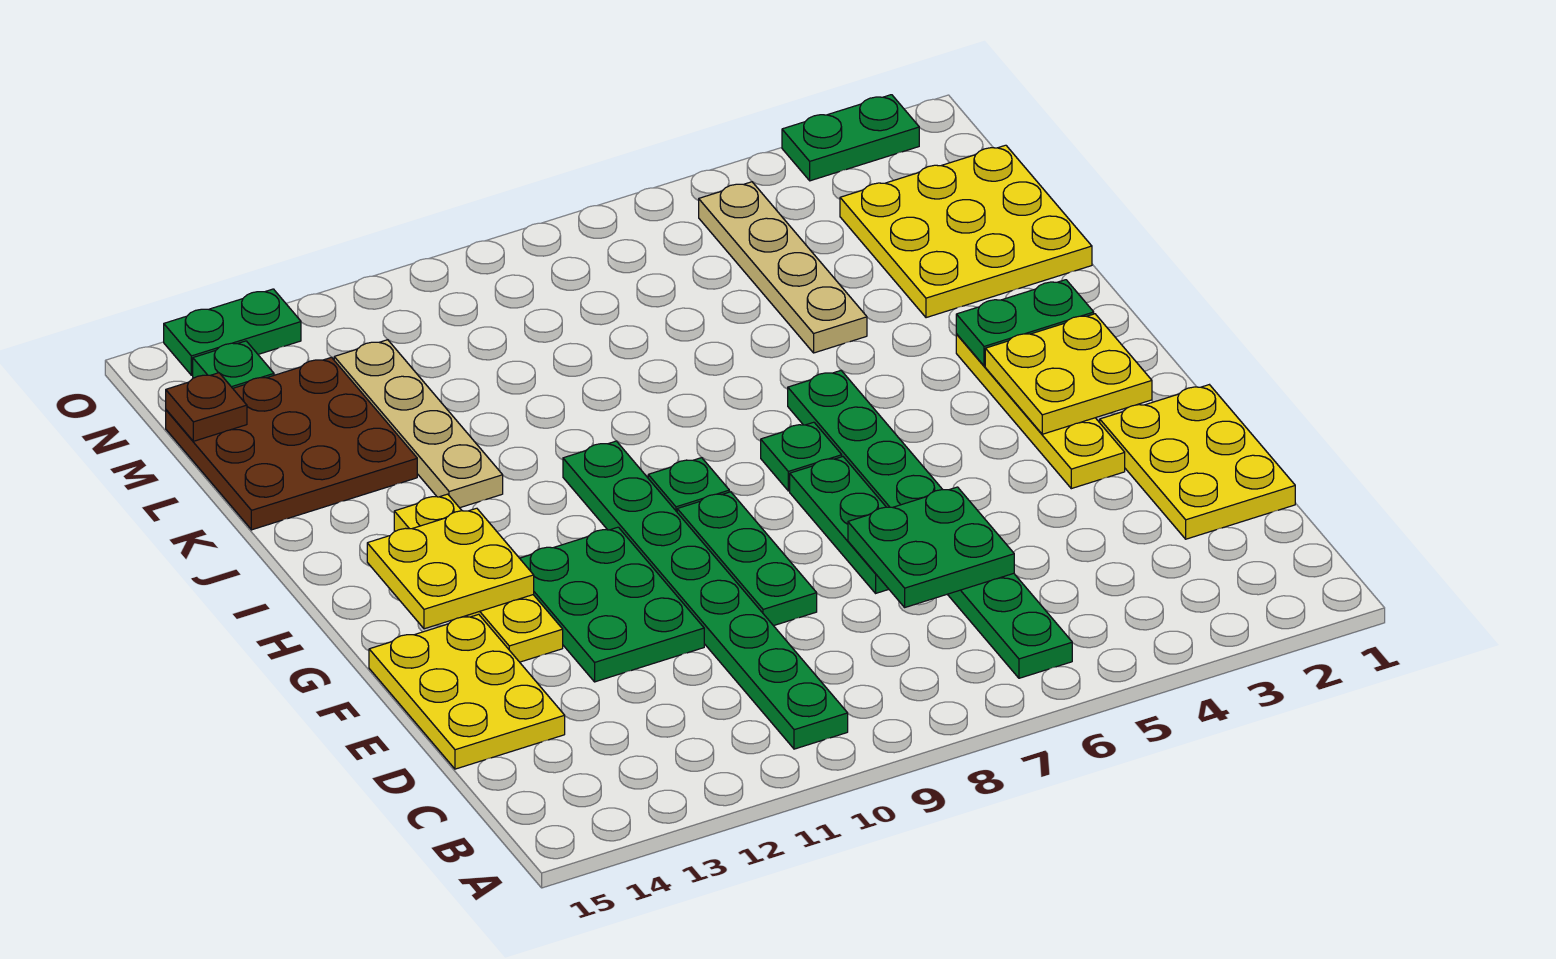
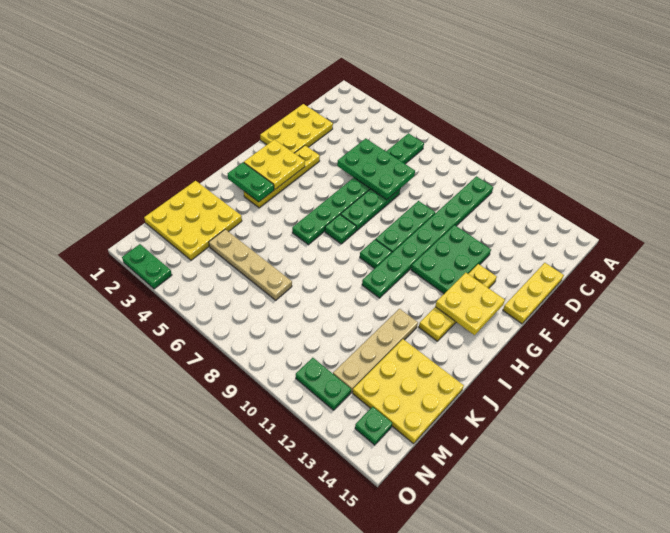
green 2x2 plate [848,487,1014,607] -> green 2x3 plate [337,138,415,200]
yellow 2x3 plate [369,614,565,769] -> yellow 1x3 plate [503,263,564,324]
tan 1x4 plate [699,182,867,353] -> tan 1x4 plate turned to [209,229,292,300]
brown 3x3 plate [166,357,417,530] -> yellow 3x3 plate [353,339,464,444]
brown 1x1 plate [166,373,247,441] -> none
green 1x2 plate [164,289,301,375] -> green 1x2 plate moved to [296,358,351,410]

